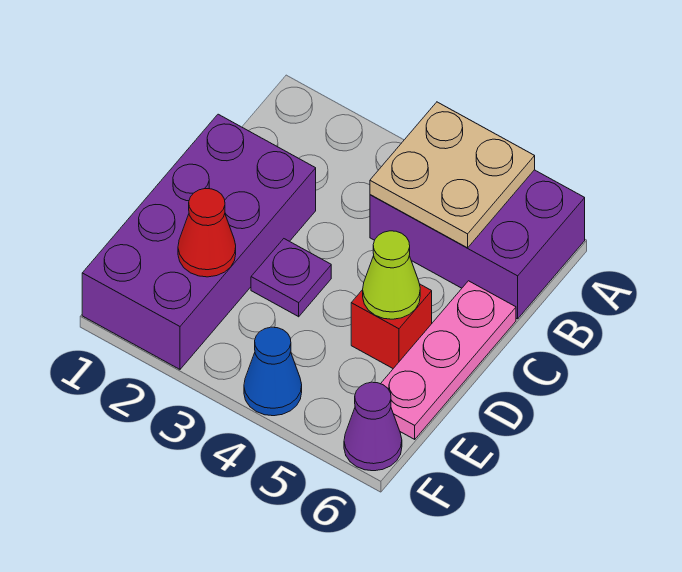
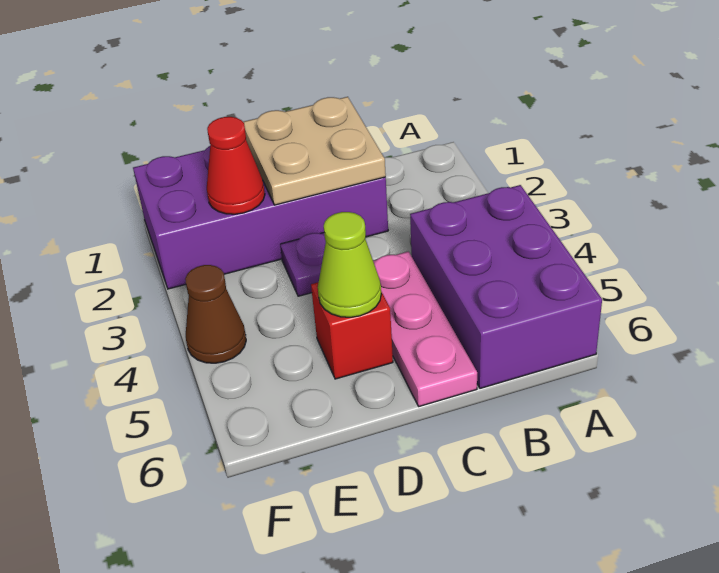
tan 2x2 plate [370,102,535,248] -> tan 2x2 plate moved to [243,97,386,205]
pink 1x3 plate [381,281,516,439] -> pink 1x3 plate turned to [373,251,477,406]
blue 1x1 cone [244,327,302,416] -> brown 1x1 cone [185,265,246,363]
purple 1x1 cone [344,382,402,471] -> none

